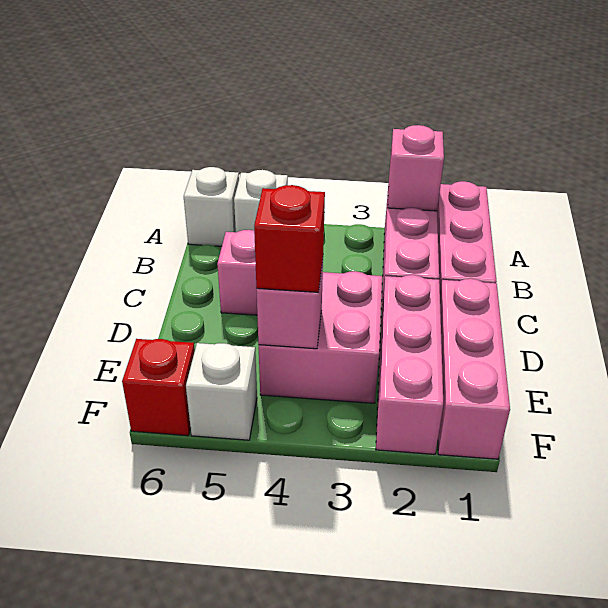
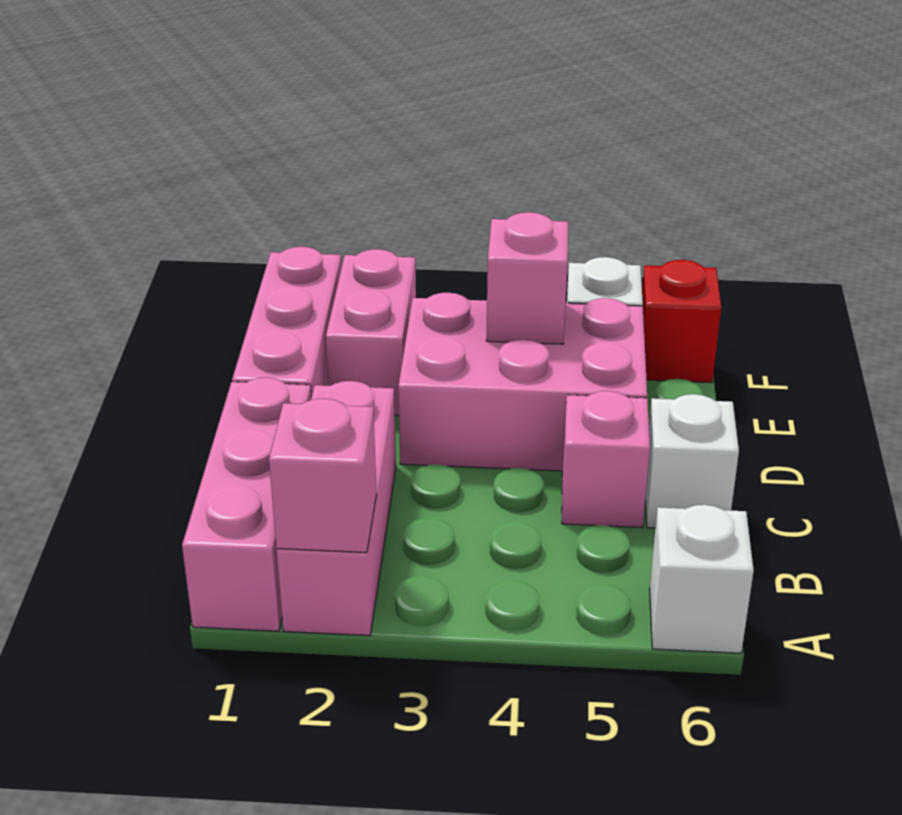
white 1x1 brick [234,170,288,232] -> white 1x1 brick moved to [645,394,739,528]
pink 1x3 brick [376,275,443,454] -> pink 1x2 brick [326,249,416,416]
pink 2x2 brick [259,271,382,403] -> pink 2x3 brick [398,293,647,471]
red 1x1 brick [254,185,325,292] -> none

